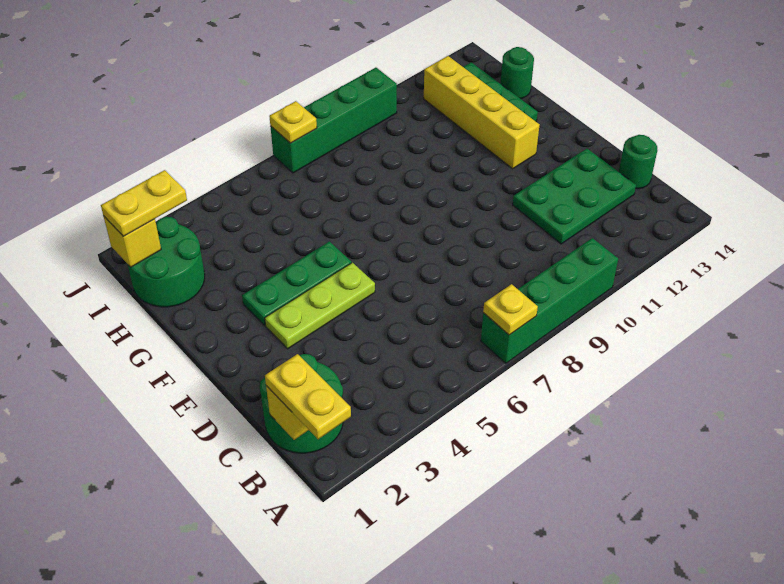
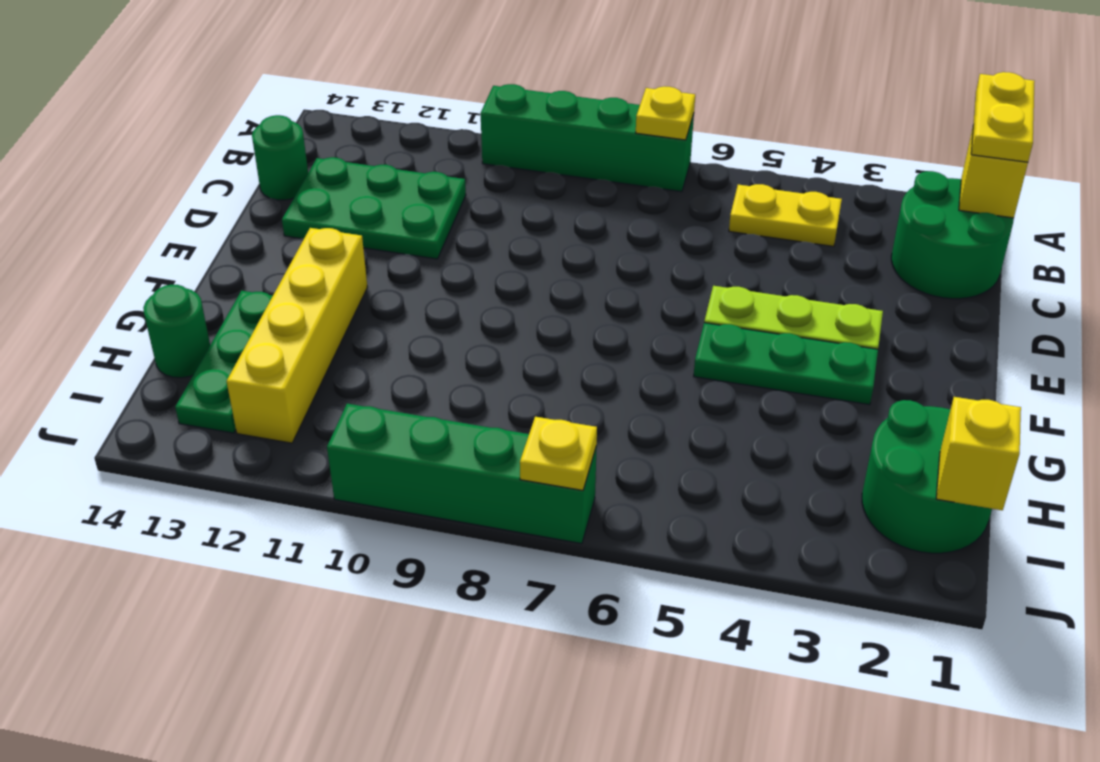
yellow 1x2 plate [101,170,187,236] -> yellow 1x2 plate moved to [729,184,842,246]

